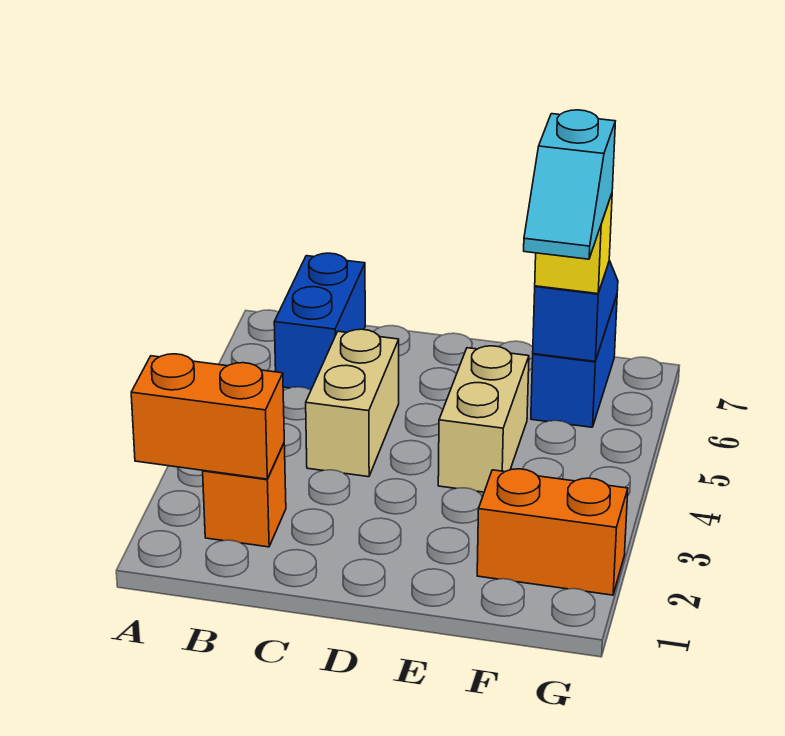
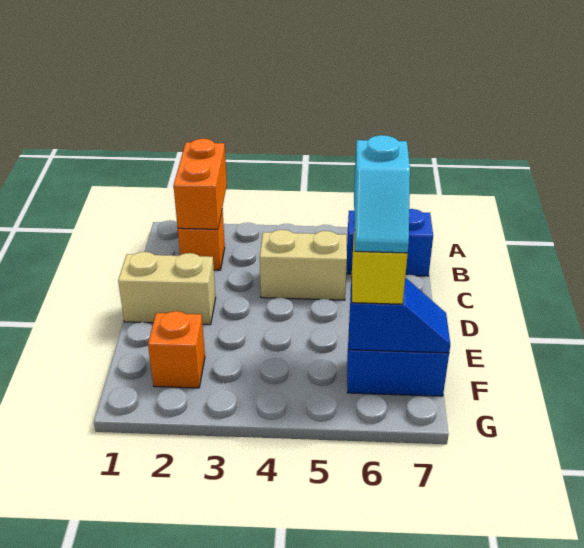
tan 1x2 brick [438,346,529,492] -> tan 1x2 brick moved to [118,252,216,325]
orange 1x2 brick [477,469,628,595] -> orange 1x1 brick [148,311,205,388]
cyan 1x2 slope [524,110,615,259] -> cyan 1x2 slope turned to [354,135,410,253]

